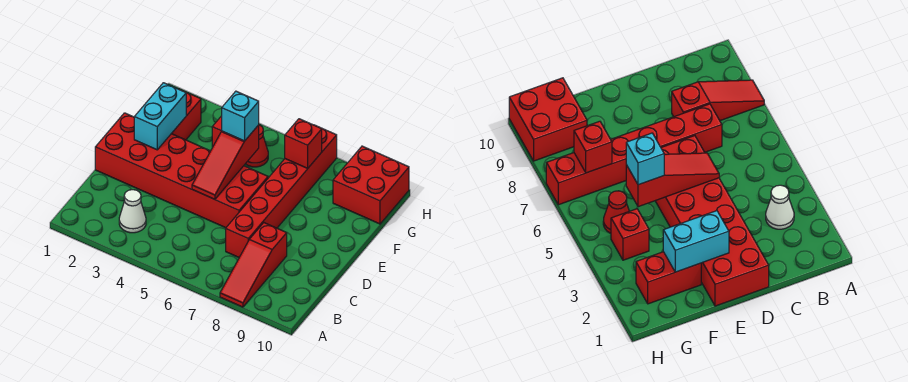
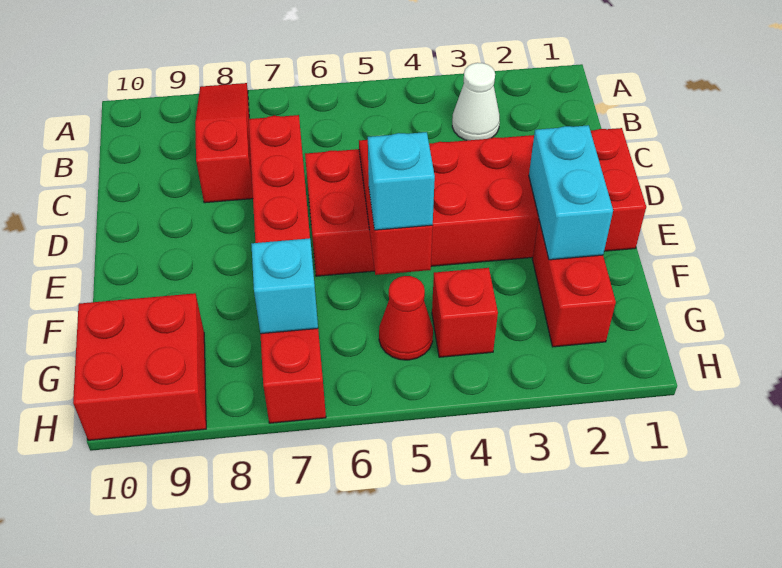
red 1x1 brick [285,119,322,168] -> cyan 1x1 brick [251,238,318,334]

